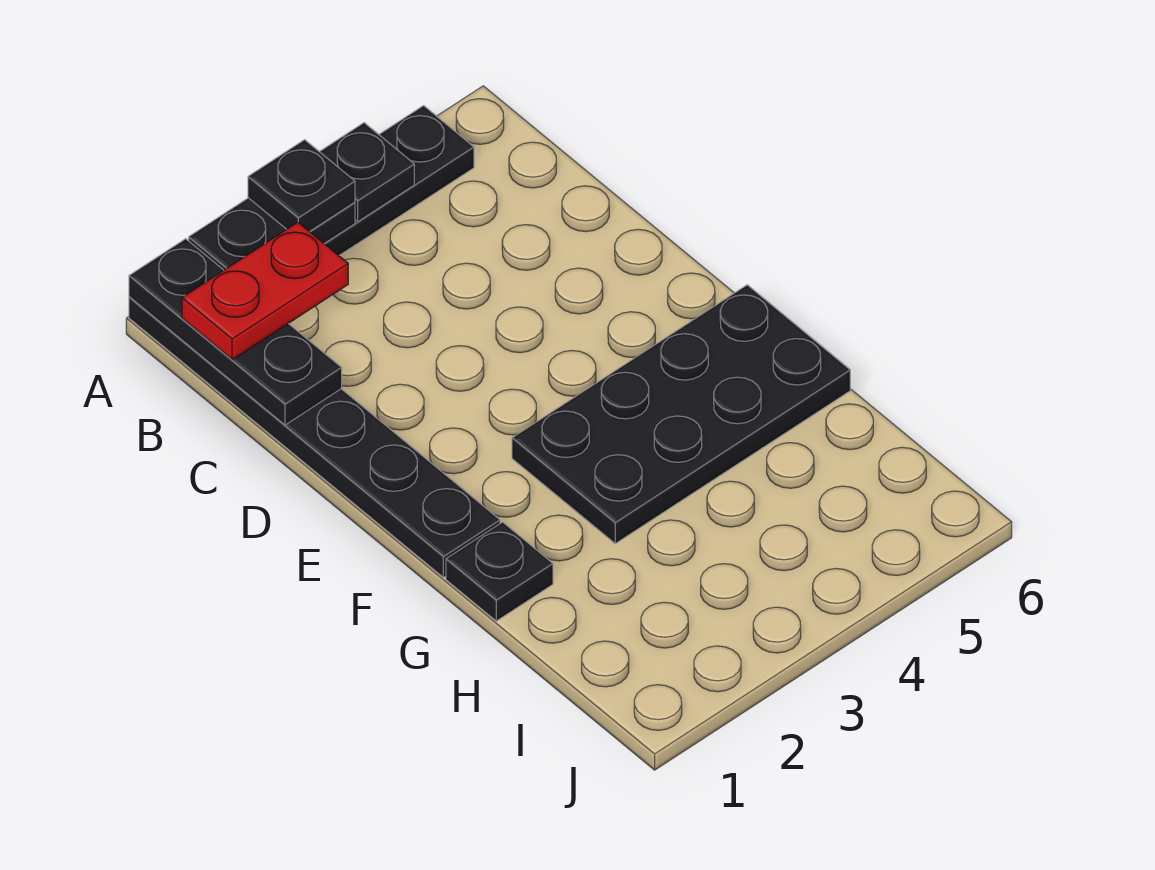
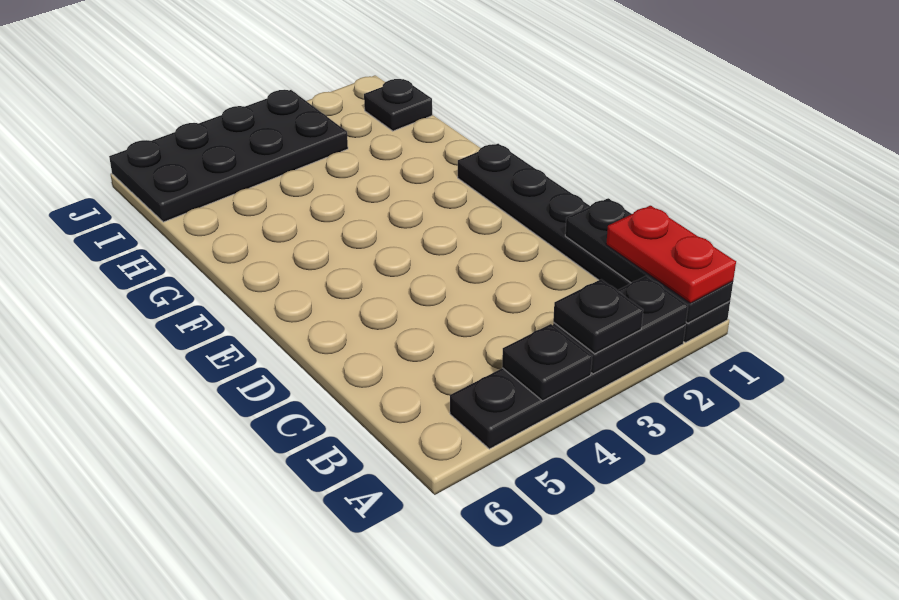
red 1x2 plate [182,222,348,360] -> red 1x2 plate turned to [606,206,736,303]
black 2x4 plate [512,285,850,544] -> black 2x4 plate moved to [109,90,348,222]
black 1x1 plate [446,522,553,621] -> black 1x1 plate moved to [364,79,432,131]

